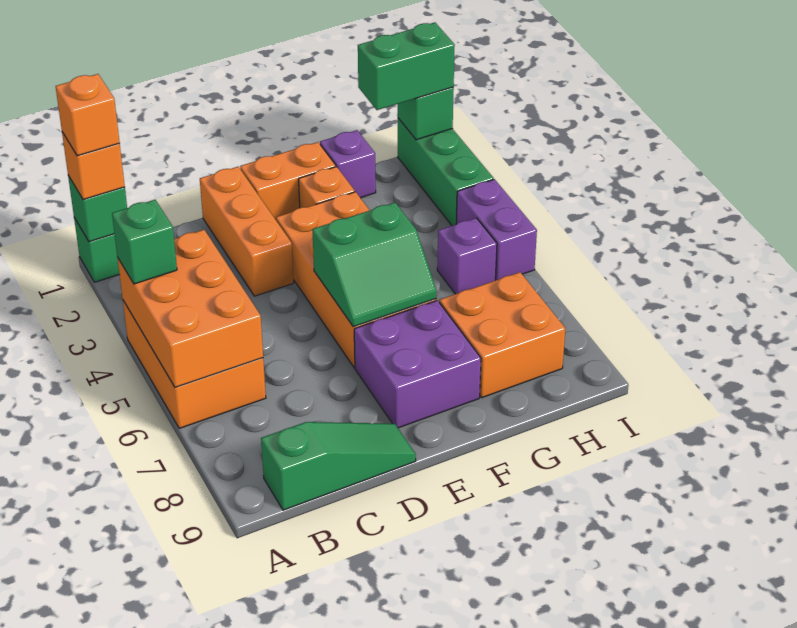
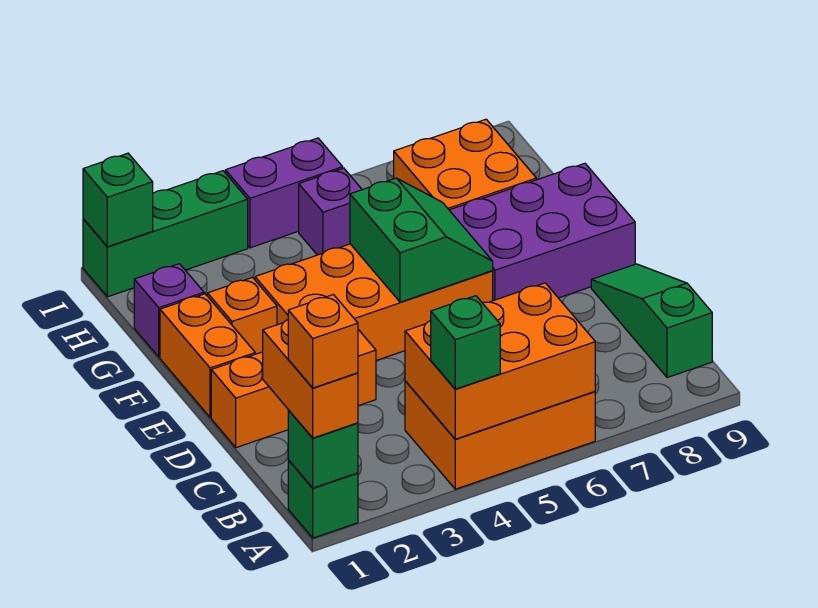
orange 1x1 brick [62,132,125,200] -> orange 1x2 brick [263,320,358,438]
purple 2x2 brick [354,300,481,428] -> purple 2x3 brick [450,163,635,301]
green 1x2 brick [358,22,455,110] -> none

